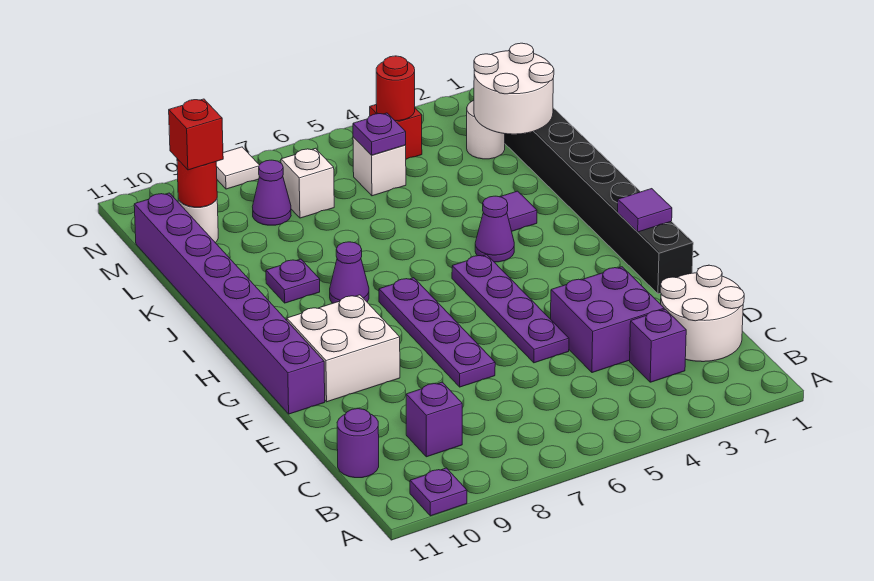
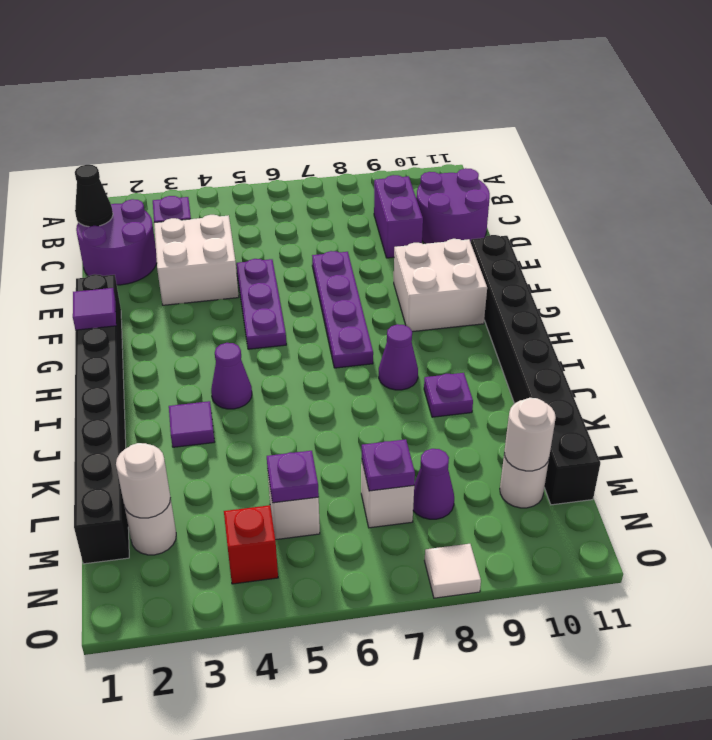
purple 1x1 plate [410,468,467,516] -> purple 1x1 plate moved to [362,439,415,491]
white 2x2 round brick [660,265,744,362] -> purple 2x2 round brick [76,199,157,285]
none -> black 1x1 cone [75,165,113,227]
purple 1x1 brick [406,382,462,457] -> purple 1x2 brick [374,175,423,258]
purple 1x1 round brick [337,409,379,478] -> purple 2x2 round brick [417,168,490,244]
purple 2x2 brick [551,267,664,373] -> white 2x2 brick [154,215,239,305]
purple 1x4 plate [452,255,569,363] -> purple 1x3 plate [236,259,286,349]
purple 1x8 brick [134,193,325,414] -> black 1x8 brick [471,235,600,505]
white 2x2 round brick [474,43,554,134] -> white 1x1 round brick [116,443,171,518]
red 1x1 round brick [177,159,217,207] -> white 1x1 round brick [504,398,556,471]
red 1x1 brick [169,99,223,170] -> none
red 1x1 round brick [376,56,415,121] -> none

